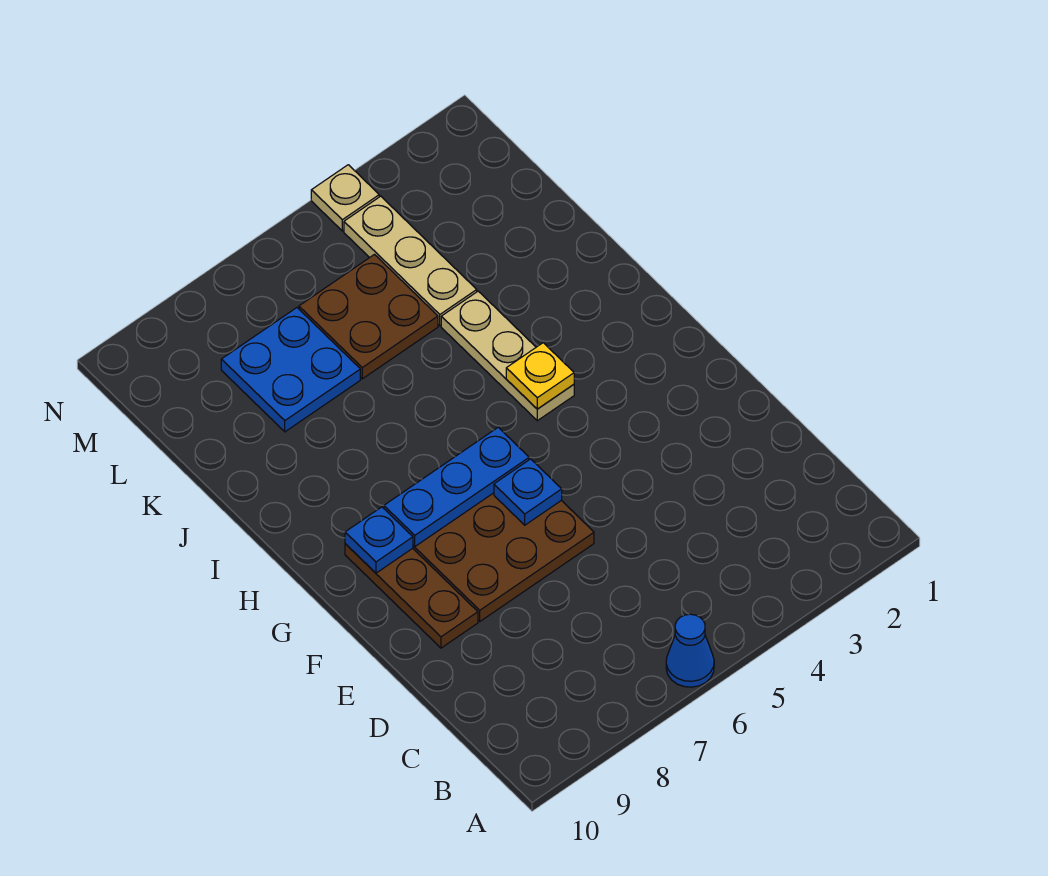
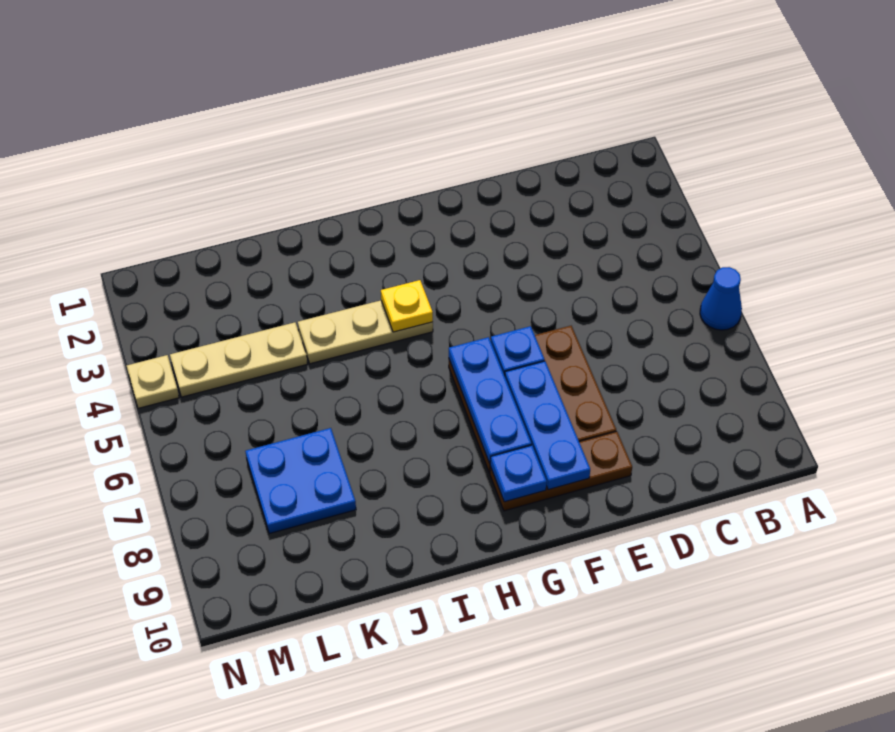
none -> blue 1x3 plate [505,361,590,490]
brown 2x2 plate [299,255,438,379] -> none

